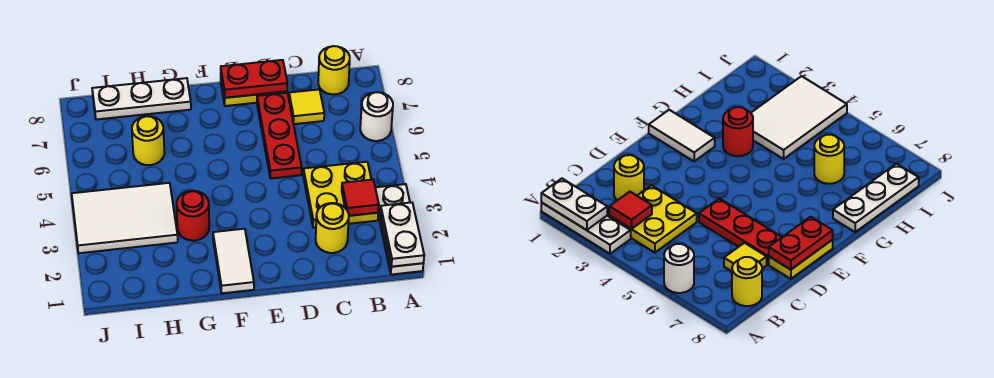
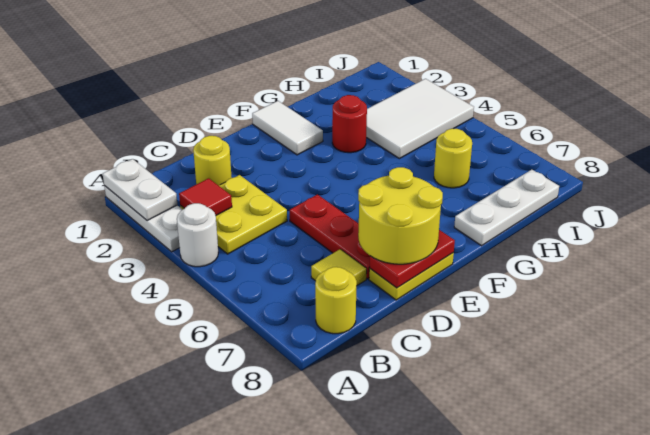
white 1x1 round brick [360,92,393,141] -> white 1x1 round brick moved to [177,203,218,267]
none -> yellow 2x2 round brick [358,167,443,264]

